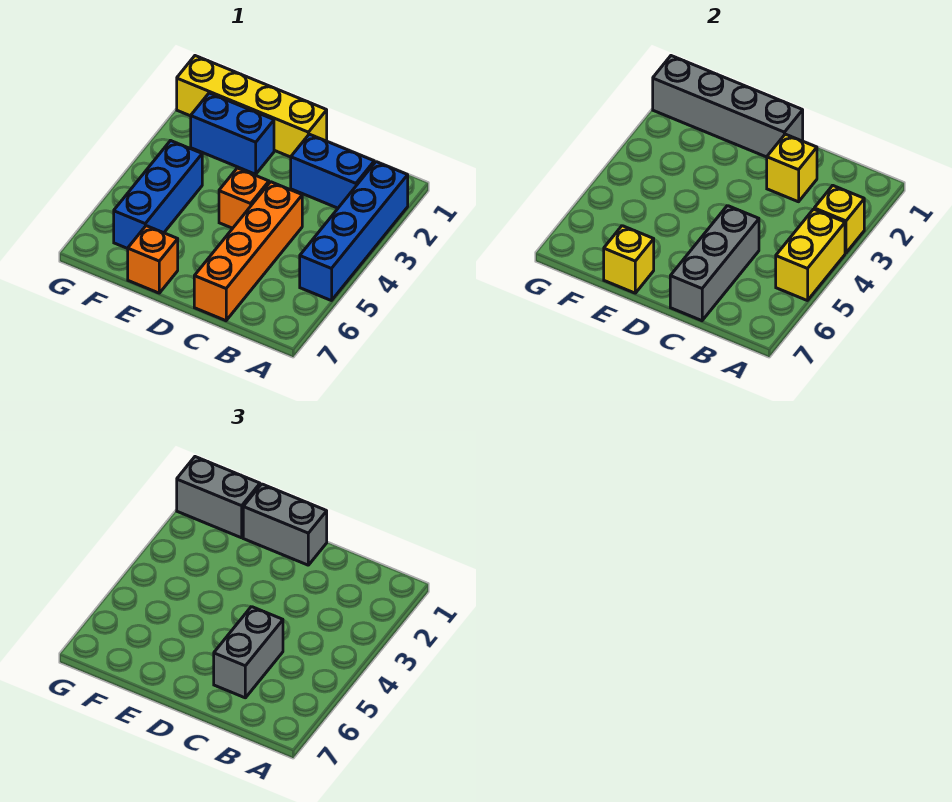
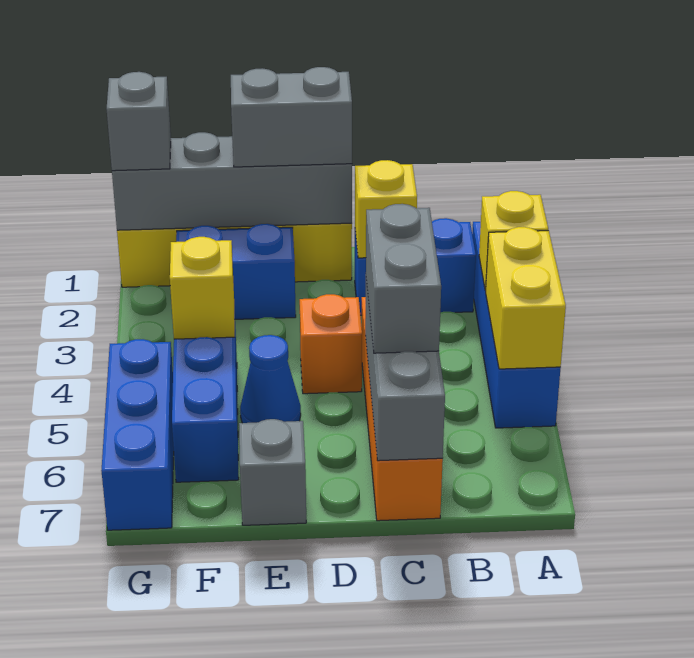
none -> blue 1x1 cone [240,335,301,423]
orange 1x1 brick [128,226,178,293] -> grey 1x1 brick [239,419,306,525]
yellow 1x1 brick [604,226,654,293] -> yellow 1x1 brick moved to [170,237,235,339]
grey 1x2 brick [177,457,260,538] -> grey 1x1 brick [107,72,171,171]
none -> blue 1x3 brick [101,339,174,530]

